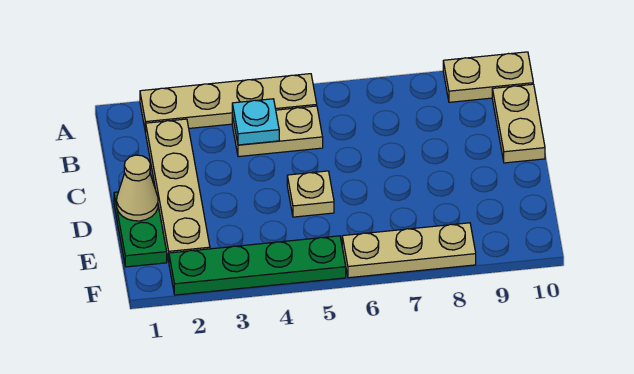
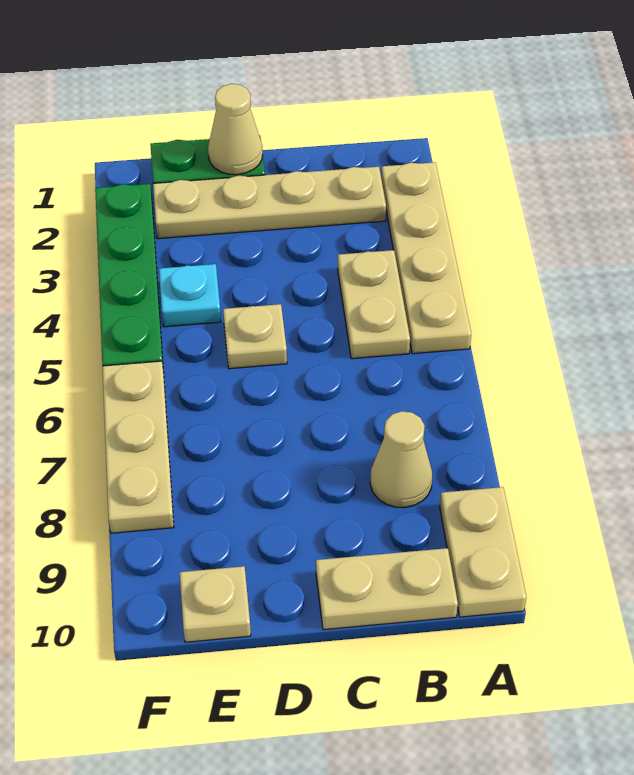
cyan 1x1 plate [232,99,279,145] -> cyan 1x1 plate moved to [159,264,221,327]
none -> tan 1x1 cone [370,411,432,508]
none -> tan 1x1 plate [180,566,251,642]

